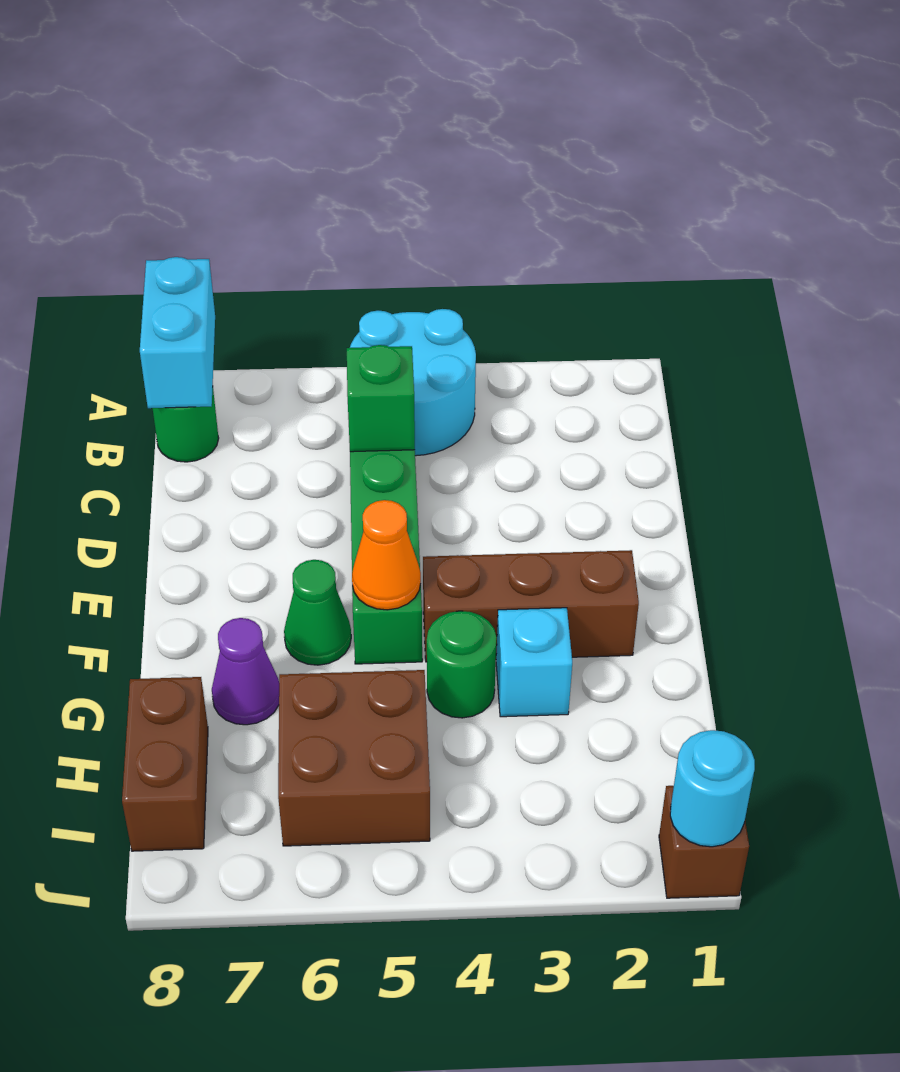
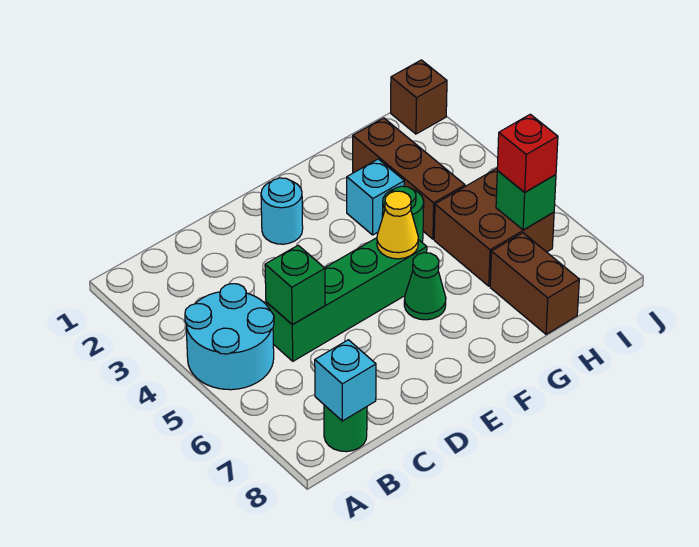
cyan 1x2 brick [140,257,215,408] -> cyan 1x1 brick [315,340,376,421]
brown 1x3 brick [423,550,639,662] -> brown 1x3 brick moved to [353,118,465,239]
orange 1x1 cone [352,500,421,610] -> yellow 1x1 cone [377,191,418,259]
purple 1x1 cone [212,618,279,725] -> none
brown 1x2 brick [122,677,208,851] -> brown 1x2 brick turned to [490,233,579,334]
none -> green 1x1 brick [496,171,556,230]
none -> red 1x1 brick [497,114,558,192]
cyan 1x1 round brick [670,730,755,847] -> cyan 1x1 round brick moved to [261,178,303,244]

